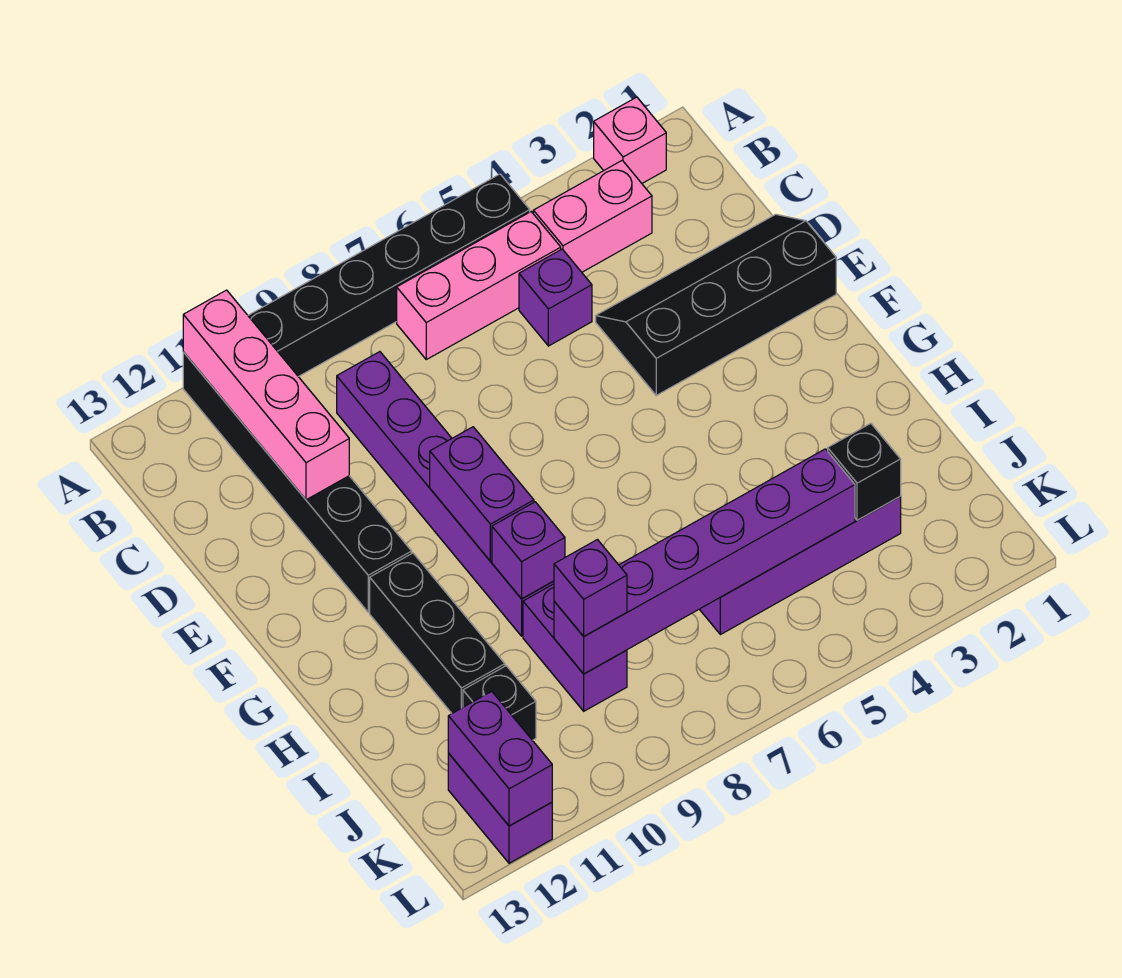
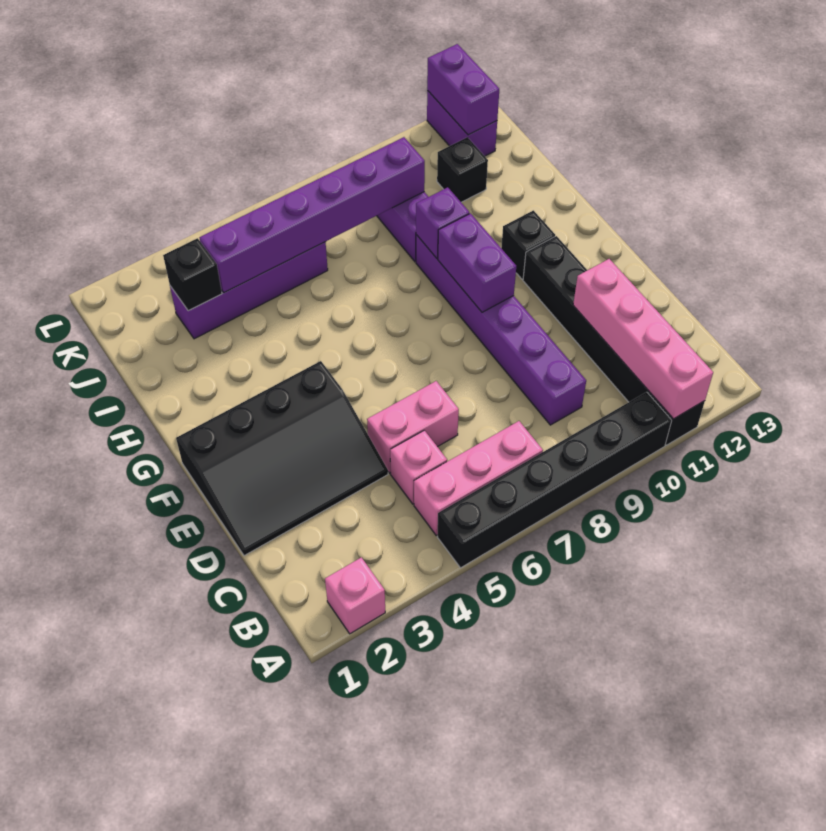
pink 1x2 brick [533,160,652,272] -> pink 1x2 brick moved to [367,381,459,473]
purple 1x1 brick [519,249,592,346] -> pink 1x1 brick [390,430,447,504]
black 2x4 slope [596,214,836,395] -> black 3x4 slope [176,361,388,556]
black 1x3 brick [370,553,505,713] -> black 1x1 brick [501,210,555,279]
purple 1x1 brick [554,540,627,636] -> none

